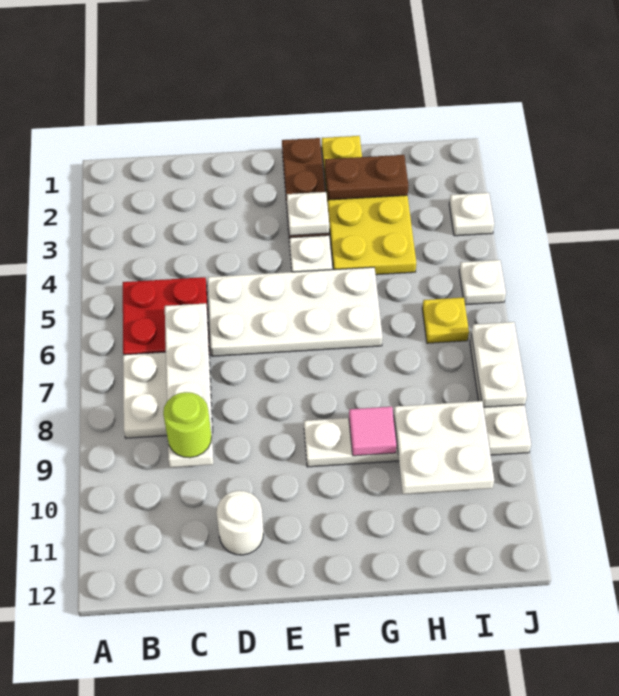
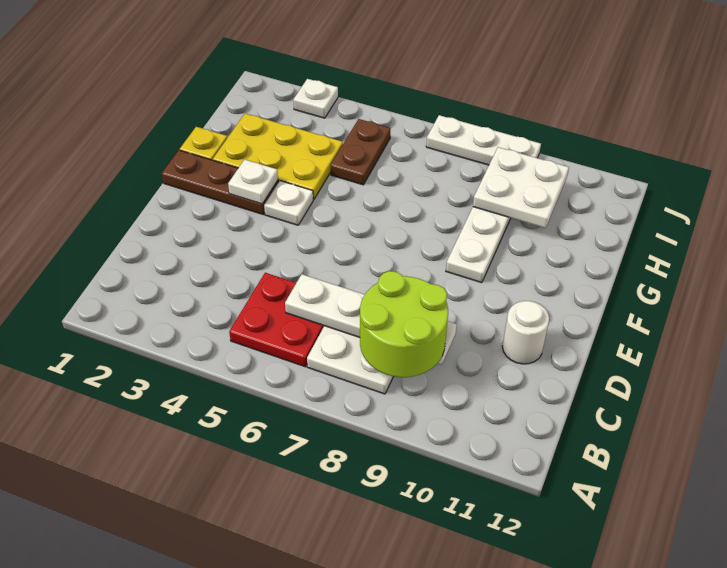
lime 1x1 round brick [163,392,212,458] -> lime 2x2 round brick [360,271,448,377]
white 2x4 plate [208,267,383,356] -> none
brown 1x2 plate [325,155,408,200] -> brown 1x2 plate moved to [331,119,391,185]
pink 1x1 tile [349,407,397,456] -> none
yellow 1x1 plate [422,297,469,343] -> none
white 1x1 plate [459,260,506,305] -> none
white 1x2 plate [471,322,527,407] -> none

